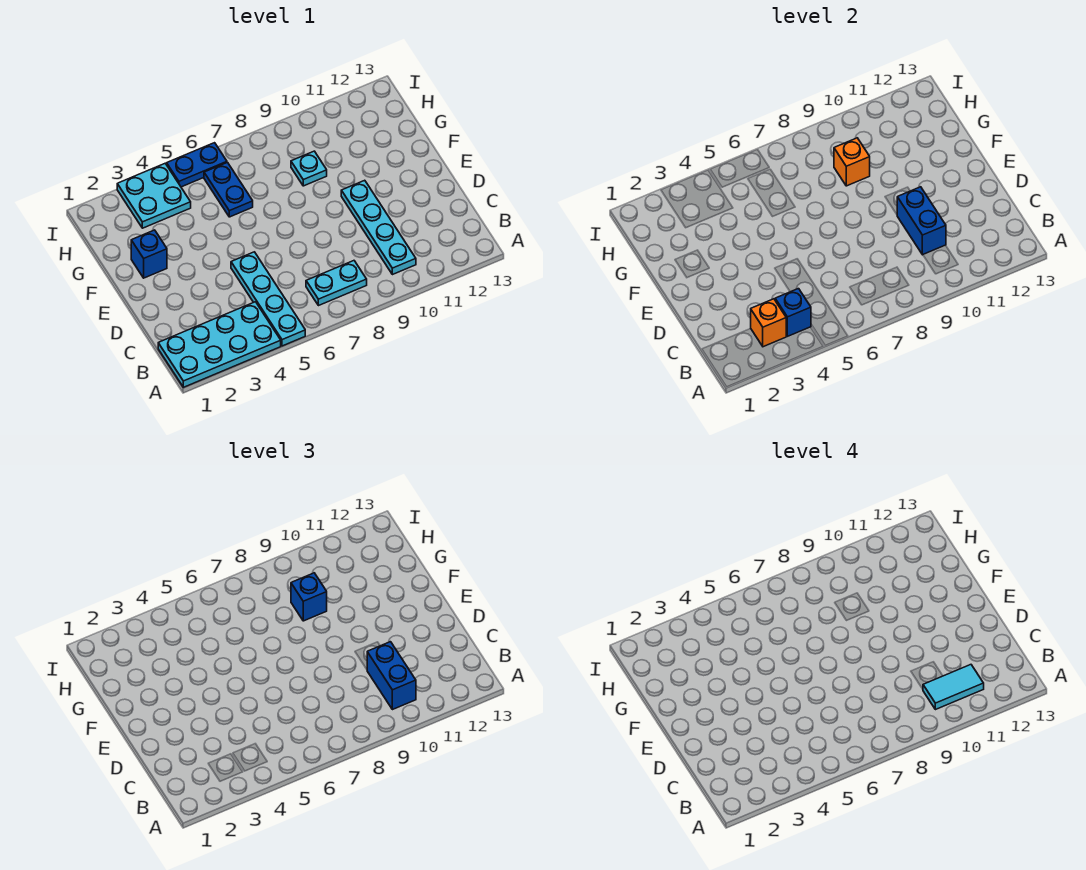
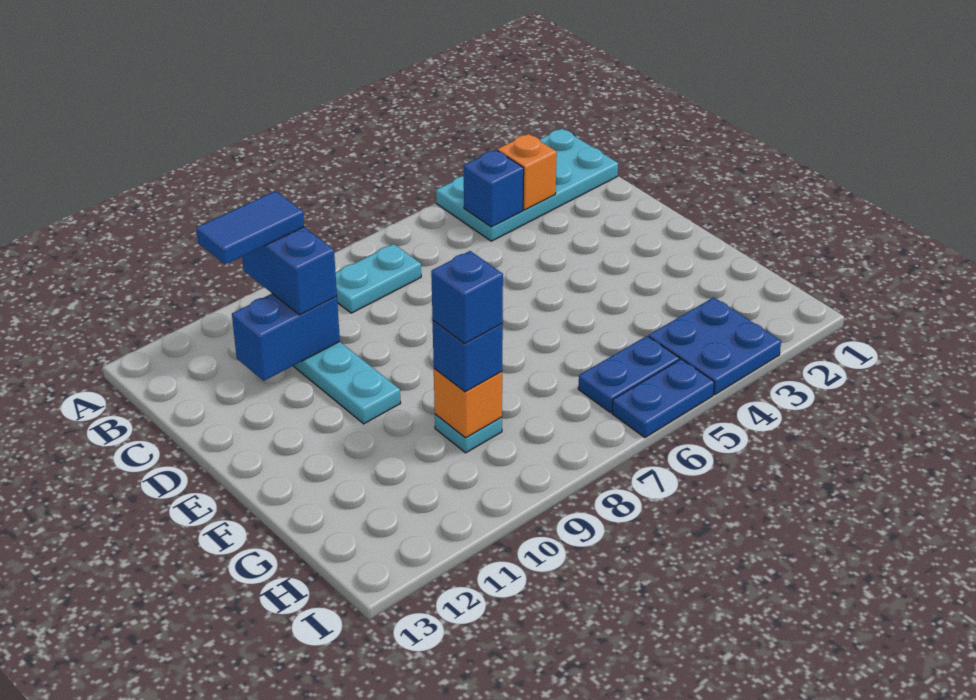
cyan 1x4 plate [231,252,305,346] -> none
cyan 1x2 tile [923,665,984,710] -> blue 1x2 tile [196,191,304,264]
blue 1x2 brick [897,187,946,255] -> blue 1x2 brick turned to [232,294,340,381]
blue 1x1 brick [131,230,167,278] -> blue 1x1 brick moved to [431,251,503,344]
blue 1x2 plate [204,162,253,217] -> blue 1x2 plate turned to [578,336,680,412]
cyan 2x2 plate [117,164,191,228] -> blue 2x2 plate [649,297,781,395]

